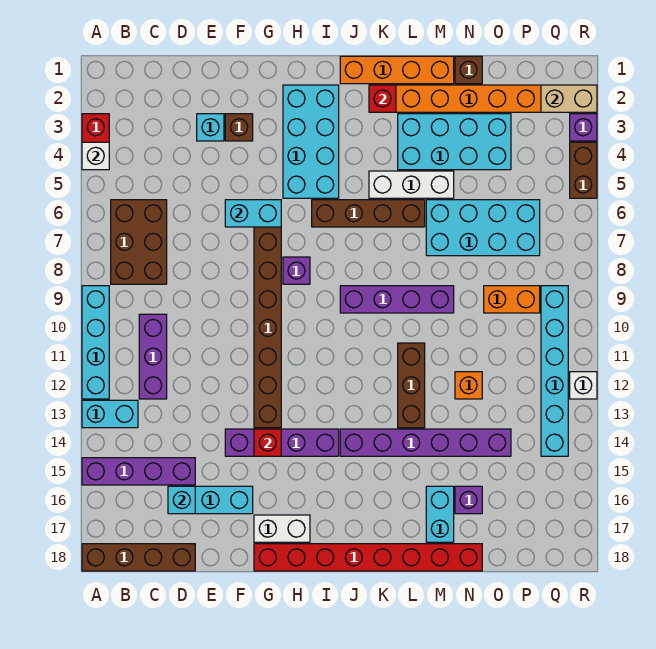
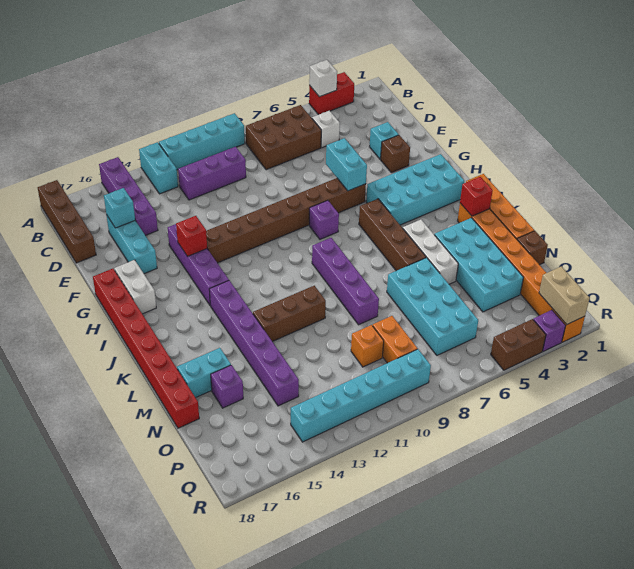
orange 1x1 brick [455,372,482,399] -> orange 1x1 brick moved to [351,325,384,367]
white 1x1 brick [570,372,597,399] -> white 1x1 brick moved to [312,111,340,148]

